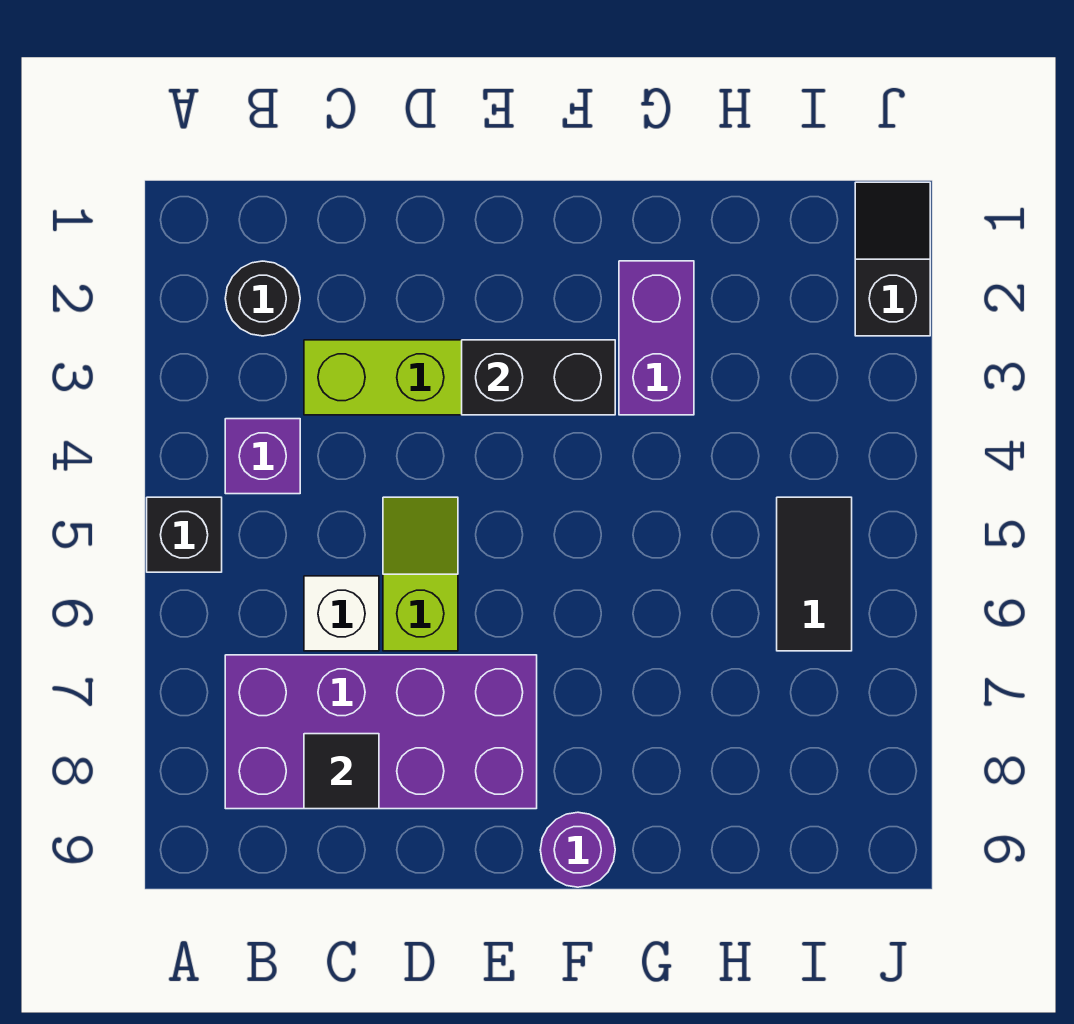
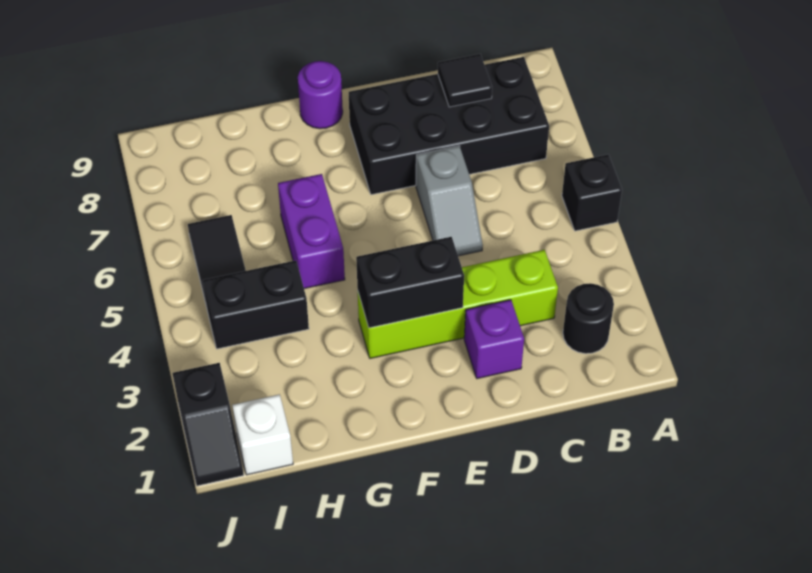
purple 1x1 brick [225,419,300,494] -> purple 1x1 brick moved to [464,300,524,379]
purple 2x4 brick [225,655,537,809] -> black 2x4 brick [349,57,549,195]
white 1x1 brick [304,576,379,651] -> white 1x1 brick moved to [232,394,293,475]
lime 1x2 slope [383,497,458,651] -> grey 1x2 slope [416,146,483,256]
purple 1x2 brick [619,261,694,415] -> purple 1x2 brick moved to [278,174,345,289]
none -> black 1x2 brick [203,260,309,349]

